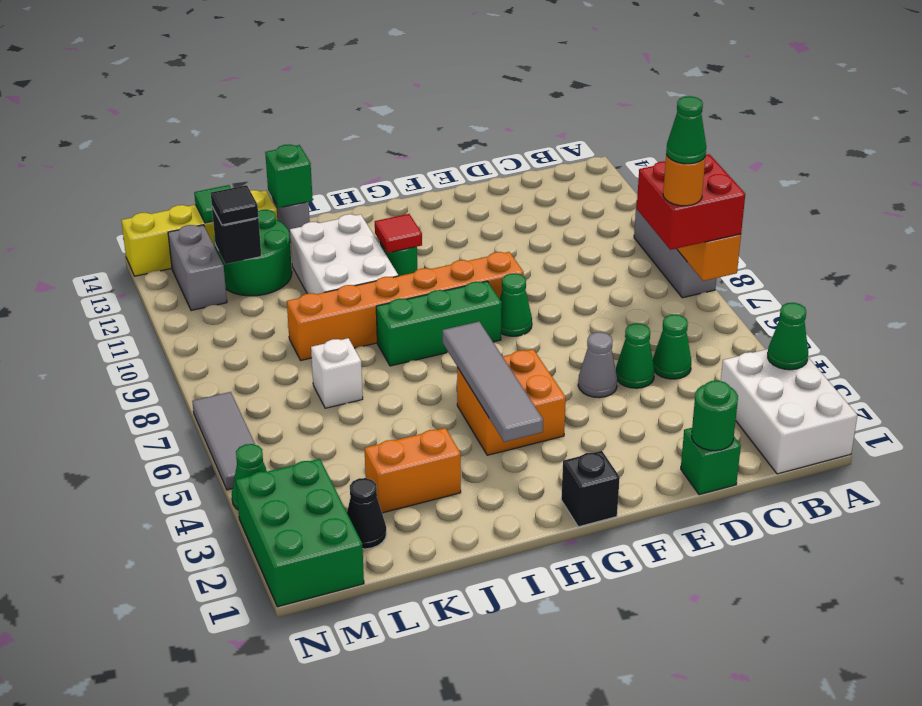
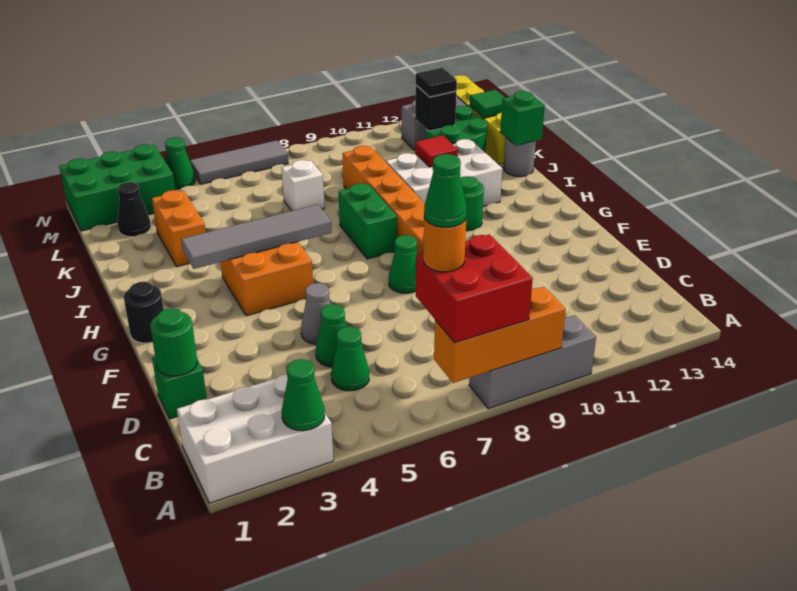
black 1x1 brick [561,451,620,527] -> black 1x1 round brick [124,282,164,343]
green 1x3 brick [376,281,502,366] -> green 1x2 brick [339,183,397,259]
red 1x1 tile [375,214,422,253] -> red 1x1 tile moved to [415,135,458,167]

